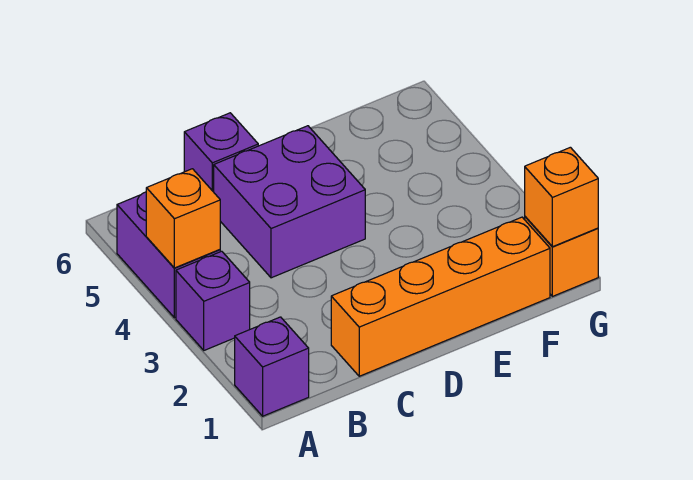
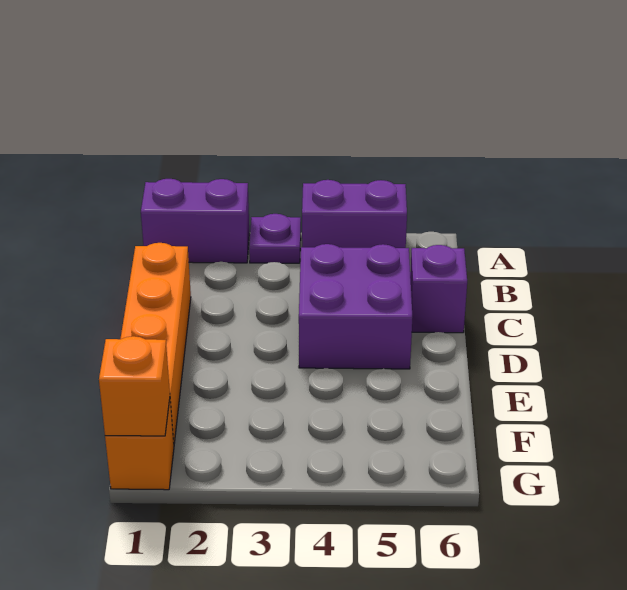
purple 1x1 brick [235,317,309,416] -> purple 1x2 brick [141,179,249,263]
purple 1x1 brick [176,251,250,350] -> purple 1x1 plate [249,214,301,263]
orange 1x1 brick [146,169,220,268] -> none

